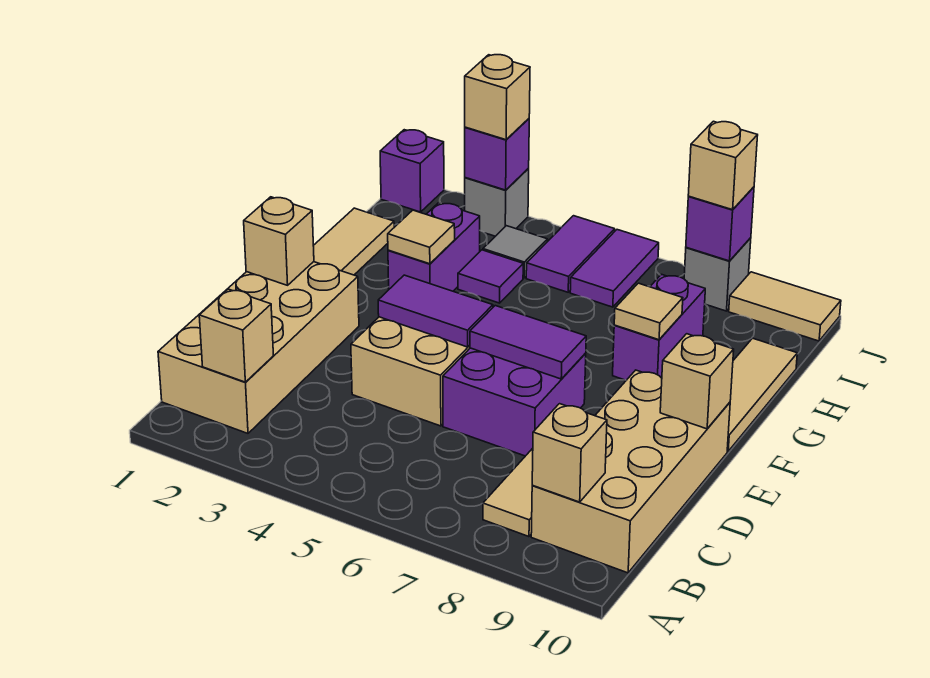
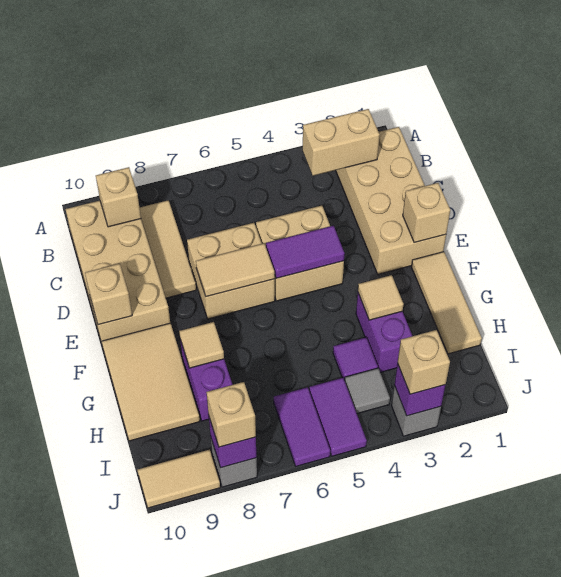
tan 1x1 brick [199,289,273,382] -> tan 1x2 brick [303,109,380,176]
purple 2x2 brick [443,348,586,456] -> tan 2x2 brick [187,223,275,319]
purple 1x2 tile [470,306,586,379] -> tan 1x2 tile [196,243,275,297]
tan 1x3 tile [727,338,797,451] -> tan 2x3 tile [101,323,200,441]
purple 1x1 brick [380,130,444,212] -> none

